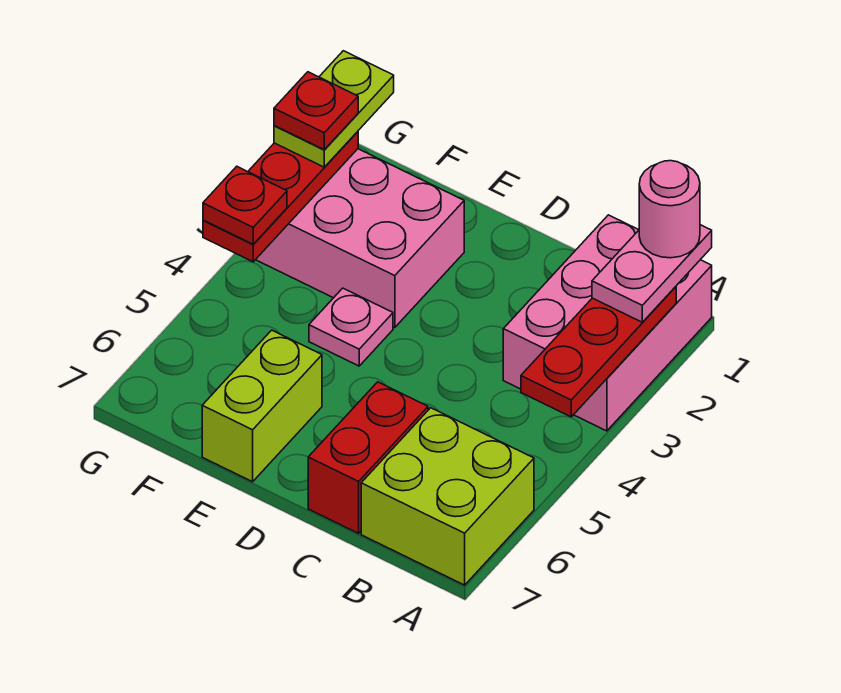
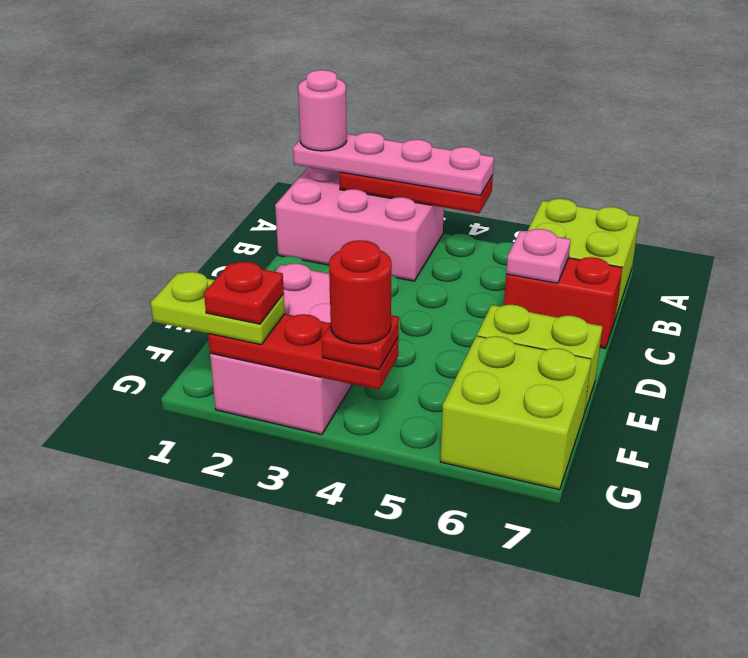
pink 1x2 plate [592,225,712,322] -> pink 1x4 plate [293,132,494,195]
pink 1x1 plate [309,288,393,366] -> pink 1x1 plate moved to [506,229,571,283]
none -> lime 2x2 brick [440,336,591,490]
none -> red 1x1 round brick [329,240,392,344]

